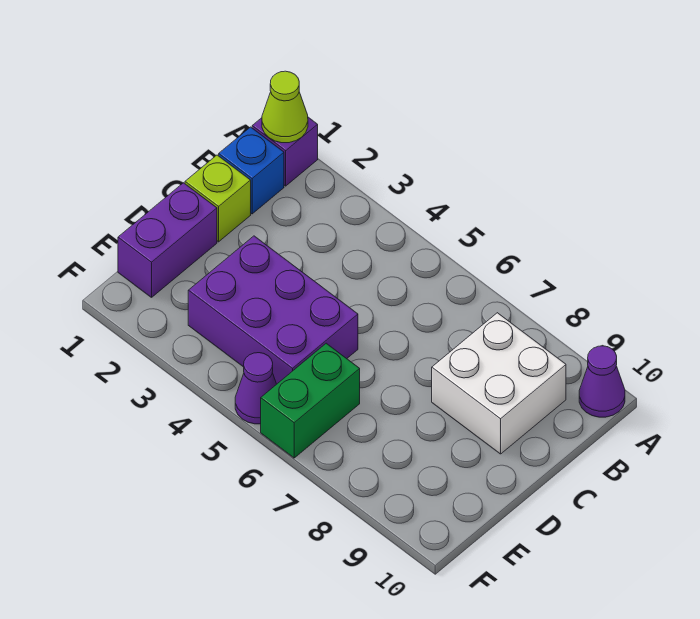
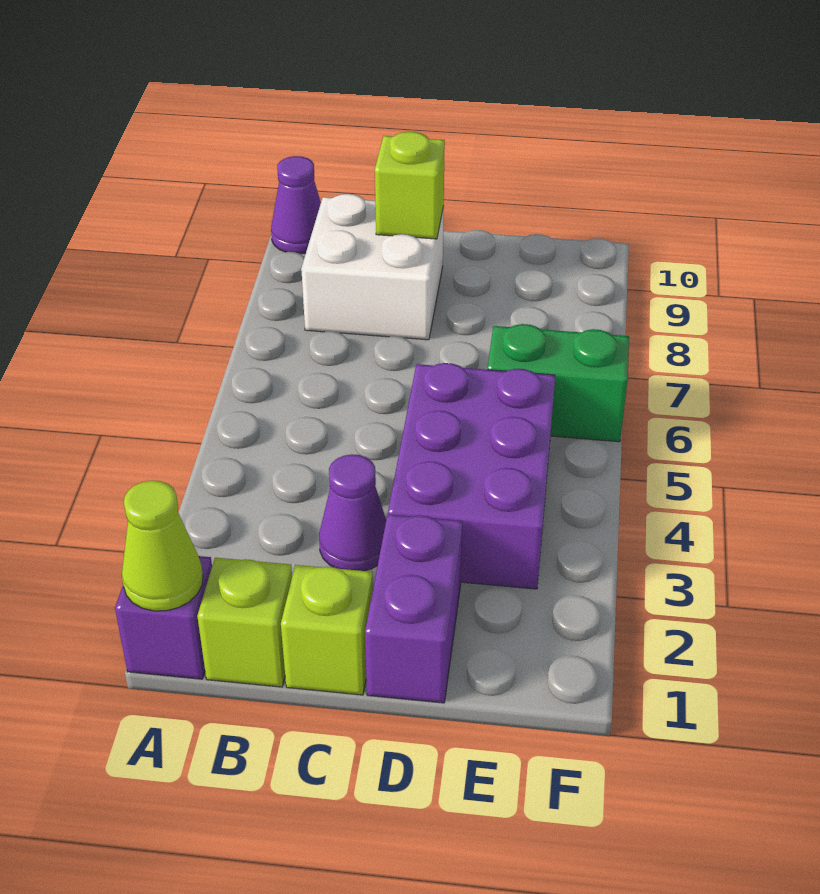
blue 1x1 brick [219,127,284,214] -> lime 1x1 brick [197,558,292,687]
none -> lime 1x1 brick [375,132,445,239]
purple 1x2 brick [118,183,217,297] -> purple 1x2 brick turned to [365,514,463,703]
purple 1x1 cone [235,353,276,424] -> purple 1x1 cone moved to [319,454,386,571]

